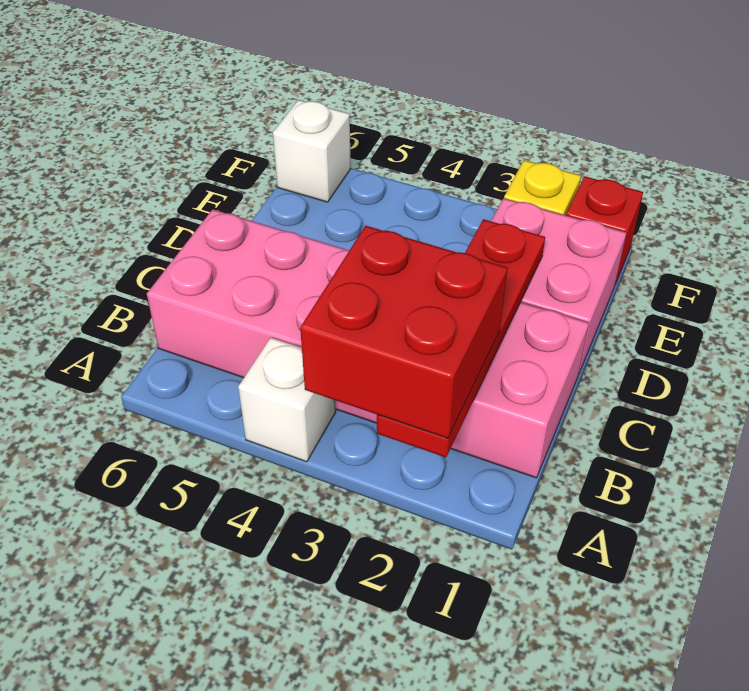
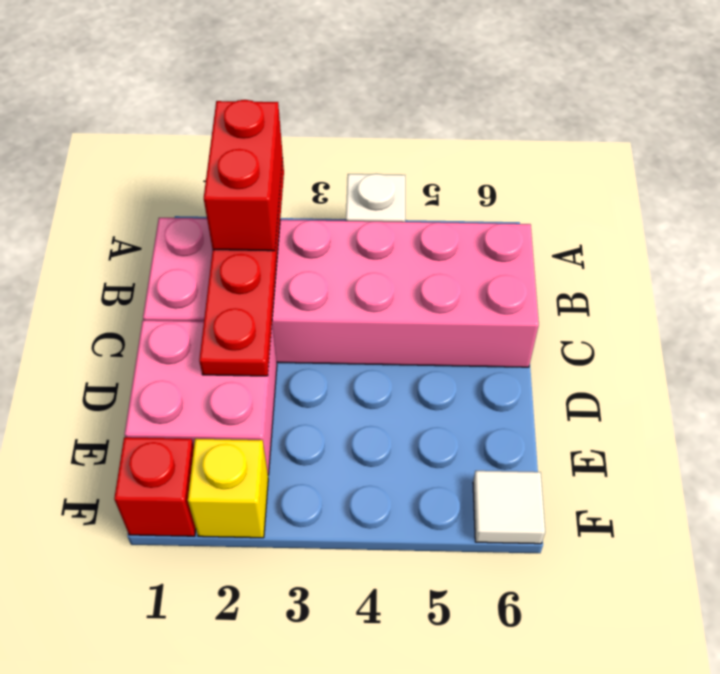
red 2x2 brick [300,226,508,438] -> red 1x2 brick [204,100,283,251]
white 1x1 brick [273,100,351,202] -> white 1x1 tile [473,471,545,544]

